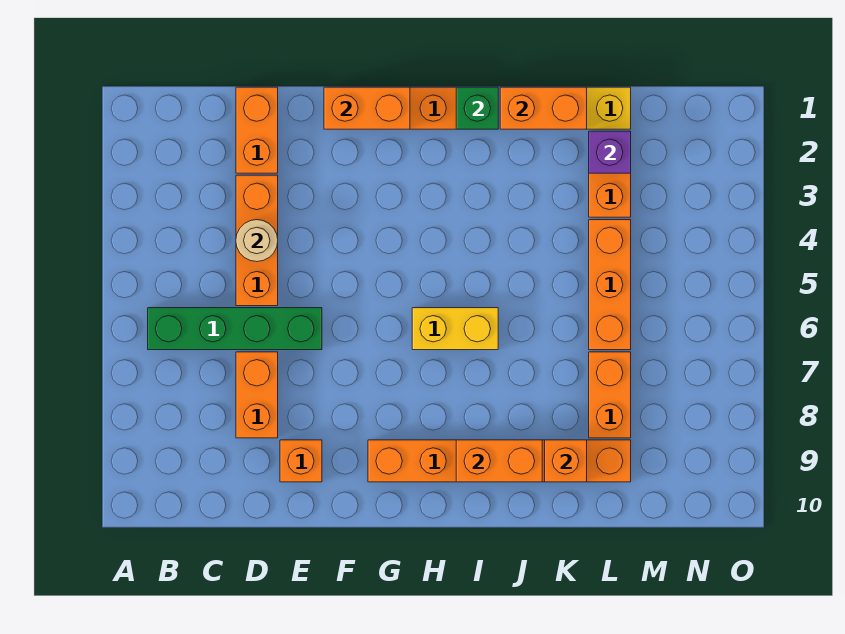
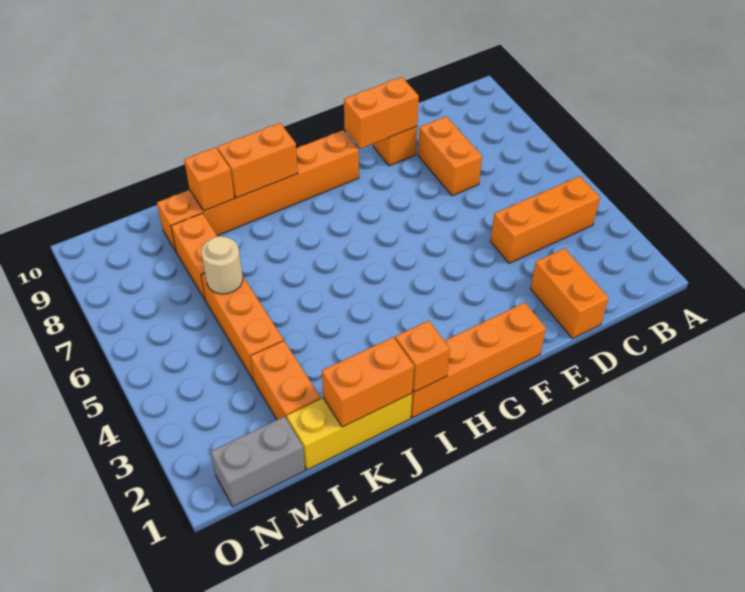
green 1x4 brick [148,308,322,350] -> none
orange 1x3 brick [236,175,278,306] -> orange 1x3 brick turned to [490,176,600,263]
tan 1x1 round brick [236,220,278,262] -> tan 1x1 round brick moved to [201,236,243,294]
orange 1x2 brick [324,87,410,129] -> orange 1x2 brick moved to [344,77,419,149]
yellow 1x2 brick [412,308,498,350] -> none
green 1x1 brick [456,87,498,129] -> orange 1x1 brick [395,321,450,392]
purple 1x1 brick [589,131,631,173] -> none
none -> grey 1x2 brick [211,416,305,507]

